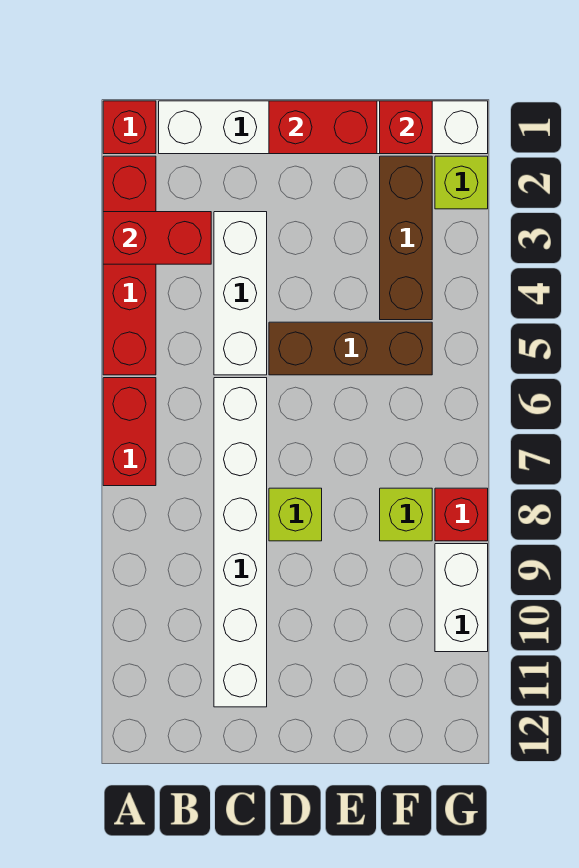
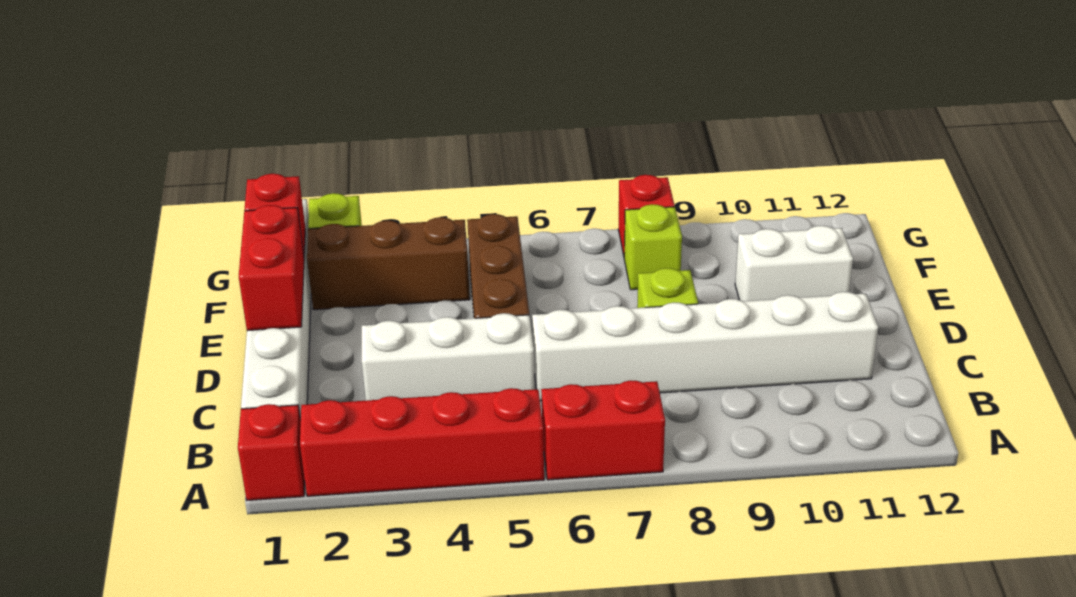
red 1x2 brick [103,212,211,264] -> none
white 1x2 brick [435,544,488,652] -> white 1x2 brick moved to [735,226,853,301]

